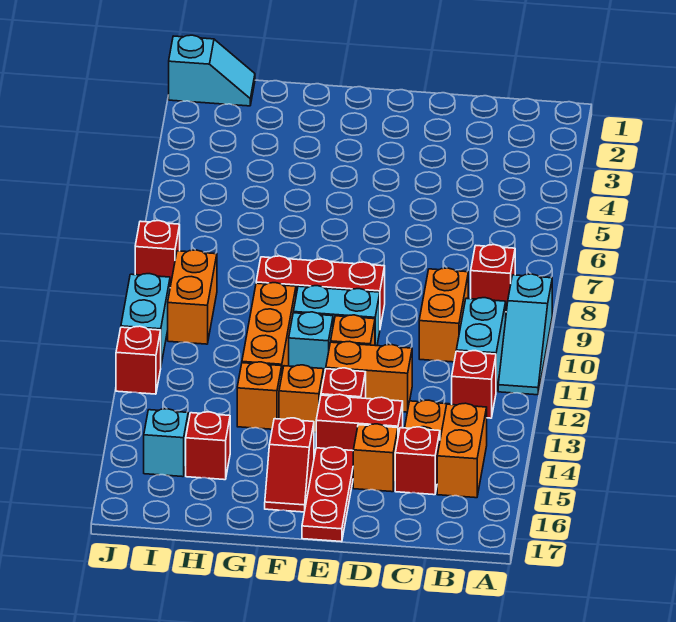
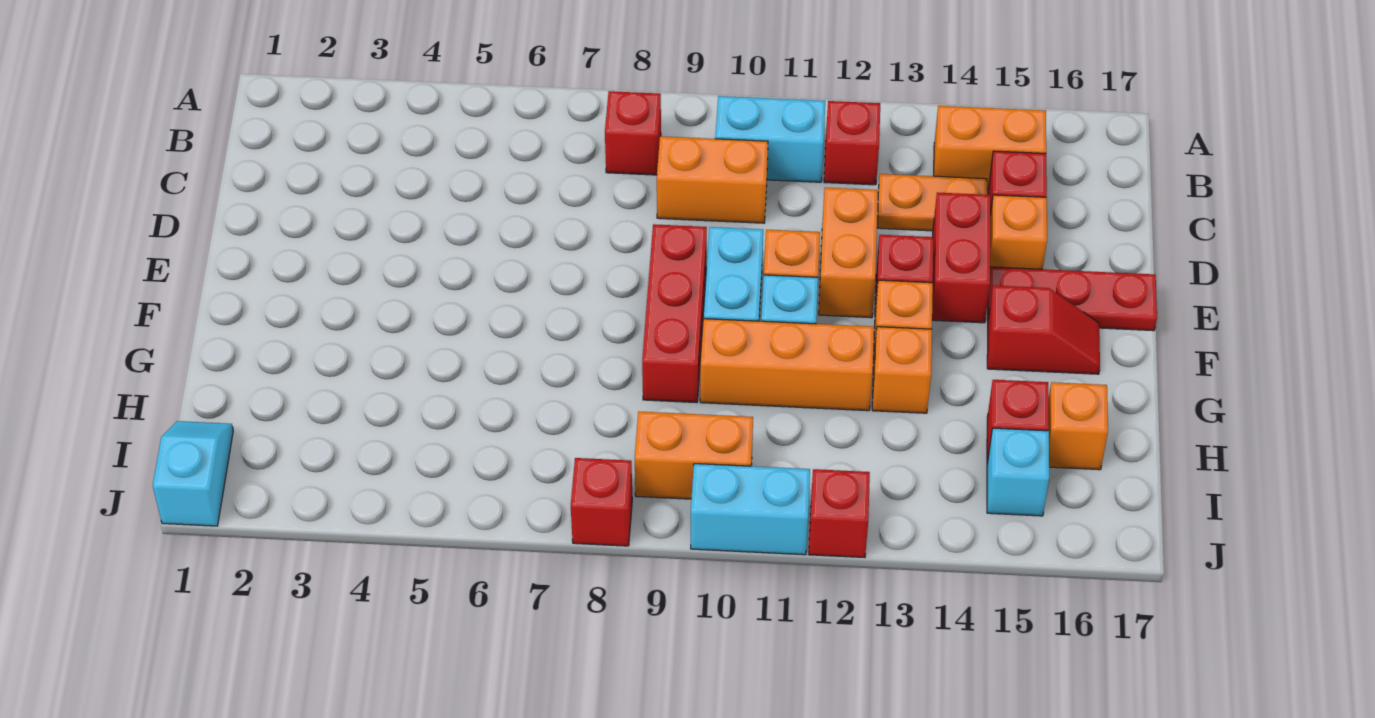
cyan 1x3 slope [498,274,552,395] -> none
none -> orange 1x1 brick [1048,382,1108,470]

